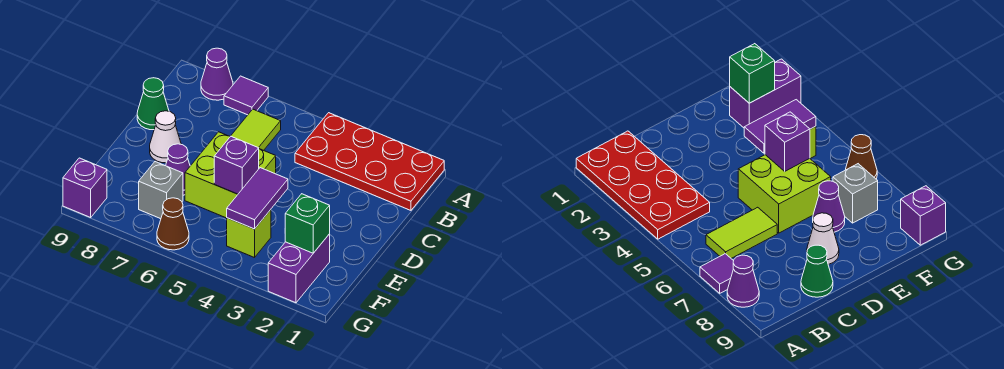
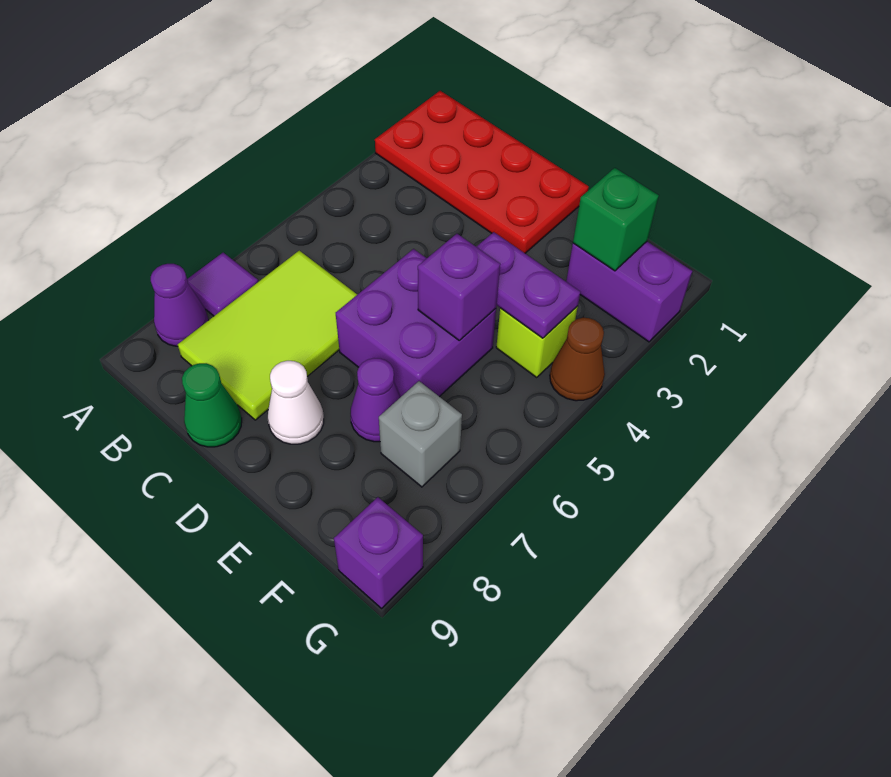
red 2x4 plate [295,113,444,210] -> red 2x4 plate turned to [375,91,589,253]
lime 1x2 tile [231,109,281,150] -> lime 2x3 tile [178,251,357,420]
lime 2x2 brick [185,132,276,218] -> purple 2x2 brick [336,249,496,397]
purple 1x2 tile [227,168,288,229] -> purple 1x2 plate [476,232,580,338]
brown 1x1 cone [157,198,189,250] -> brown 1x1 cone moved to [550,318,605,401]

